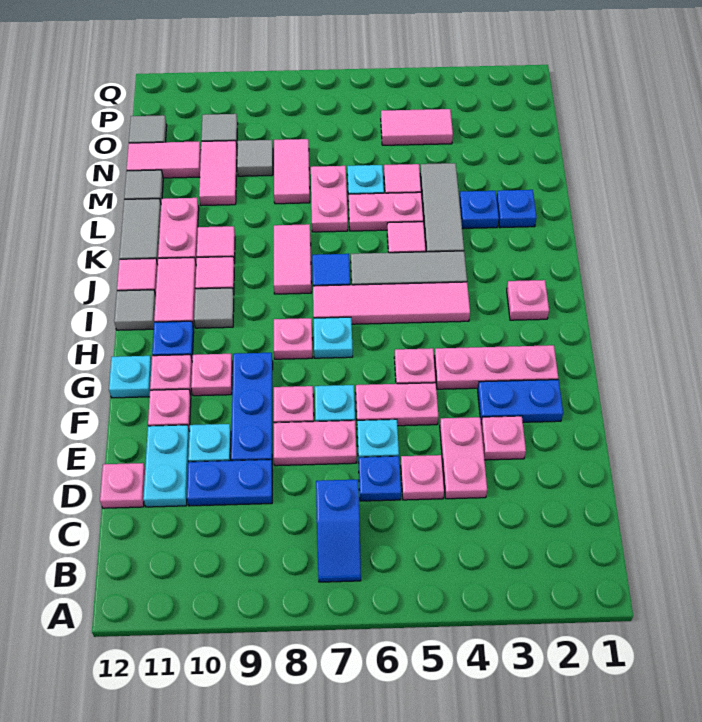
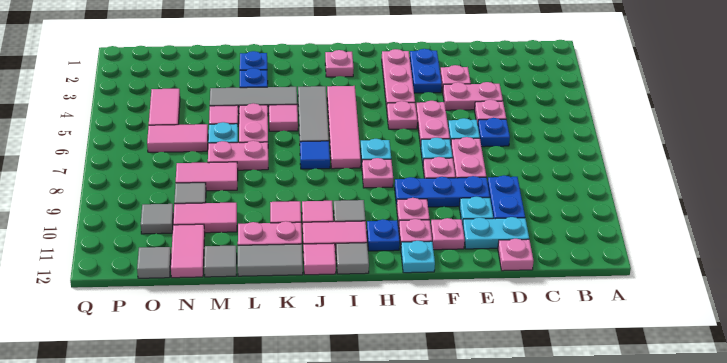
blue 1x2 slope [316,480,361,582] -> none
pink 1x2 tile [274,224,311,294] -> pink 1x2 tile moved to [147,124,208,152]

